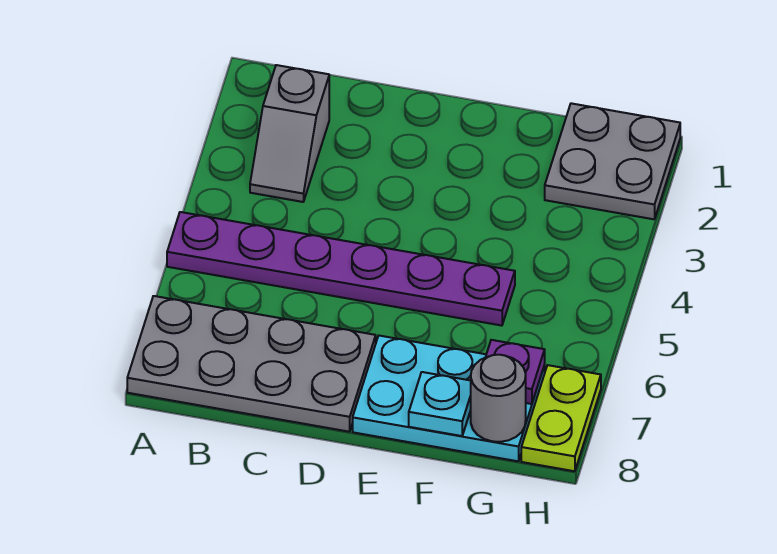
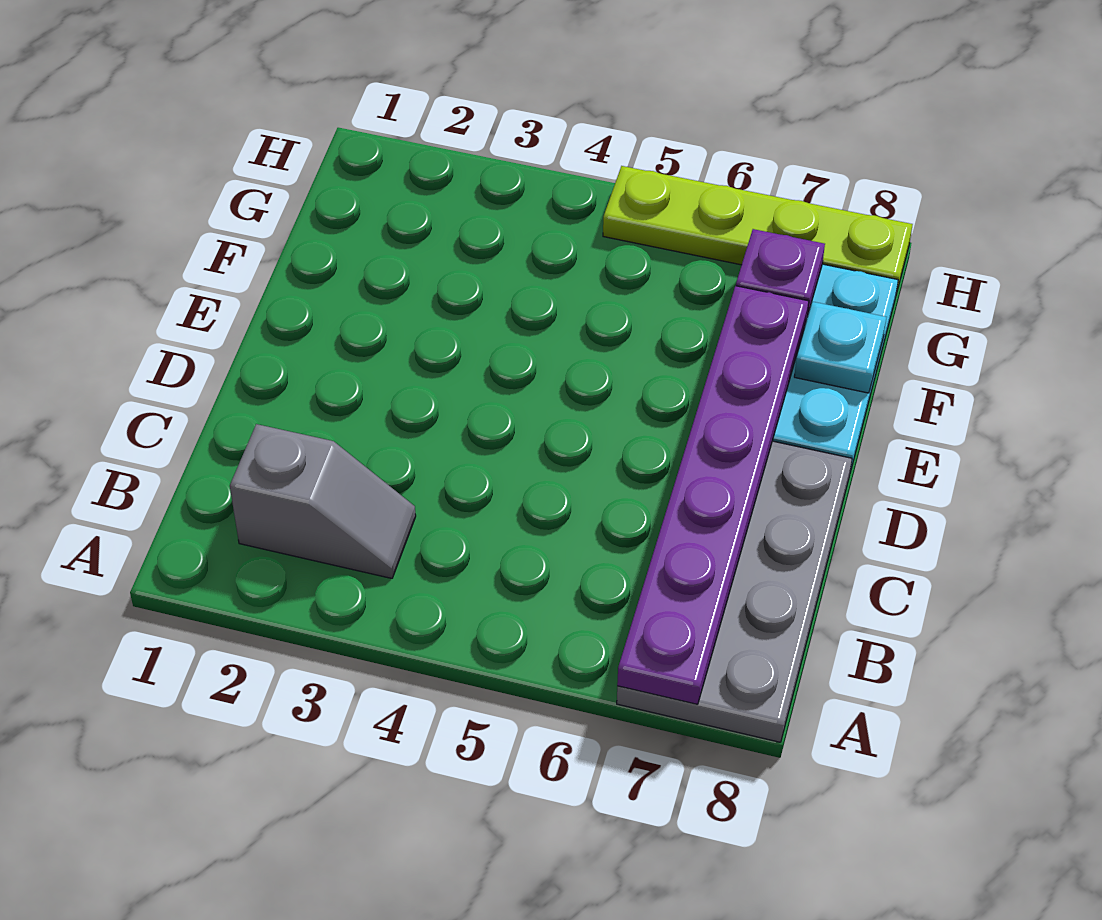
purple 1x6 plate [167,212,515,326] -> purple 1x6 plate moved to [617,286,809,704]
grey 2x2 plate [545,103,680,219] -> none
grey 1x1 round brick [471,355,526,442] -> none
lime 1x2 plate [521,365,601,471] -> lime 1x4 plate [603,166,913,294]

